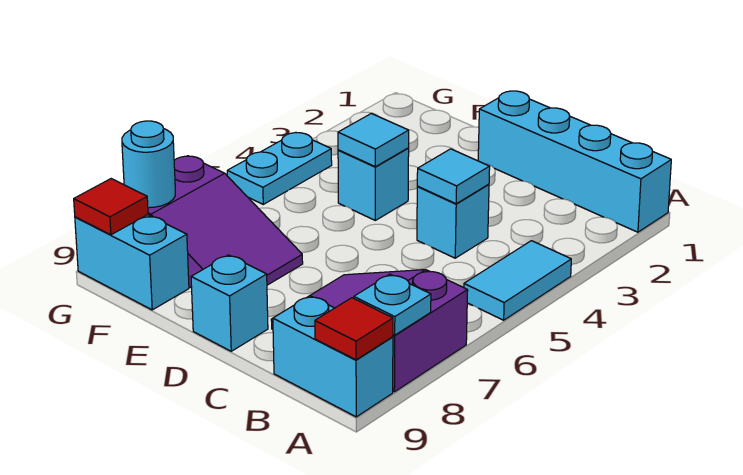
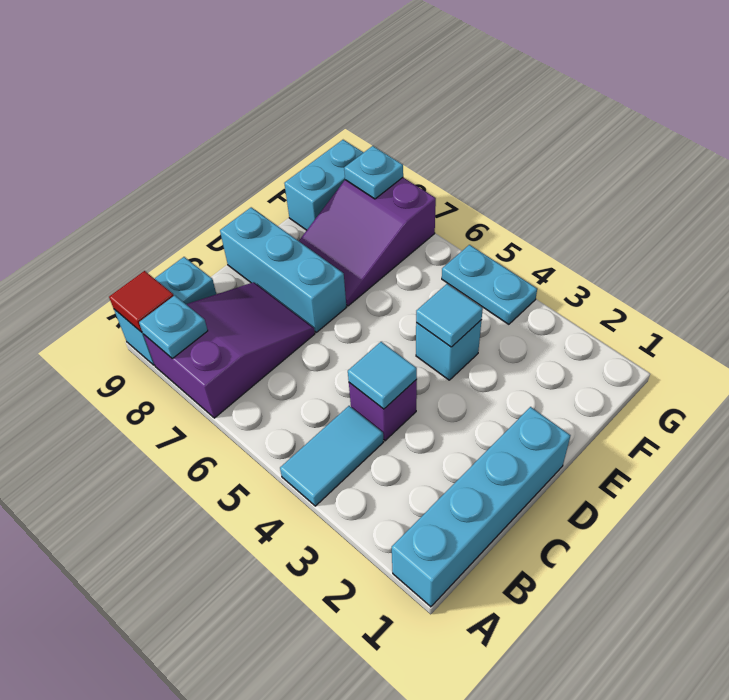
cyan 1x2 tile [464,241,571,320] -> cyan 1x2 tile turned to [280,406,383,506]
cyan 1x1 brick [417,184,489,258] -> purple 1x1 brick [349,380,417,441]
cyan 1x1 brick [191,255,268,351] -> cyan 1x3 brick [220,207,347,332]
cyan 1x1 round brick [122,121,175,208] -> cyan 1x1 plate [344,146,403,199]
red 1x1 tile [74,179,148,235] -> none

